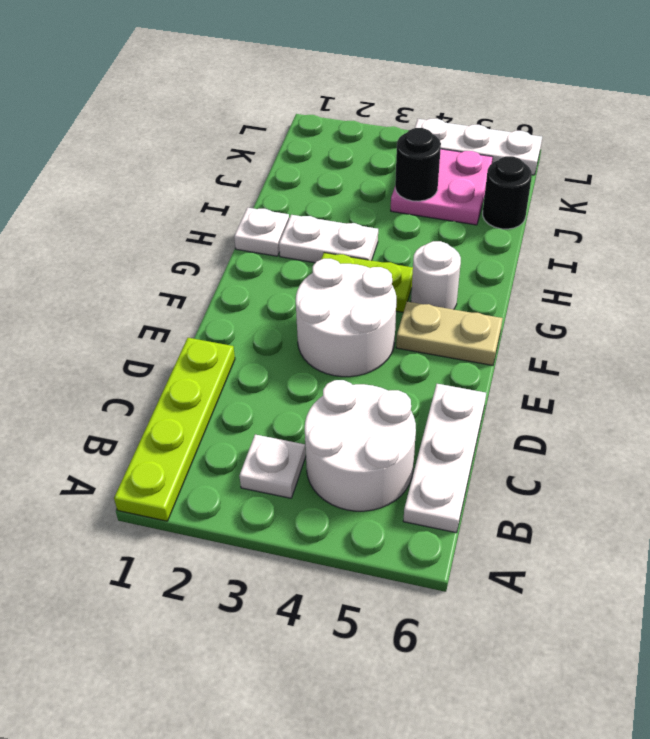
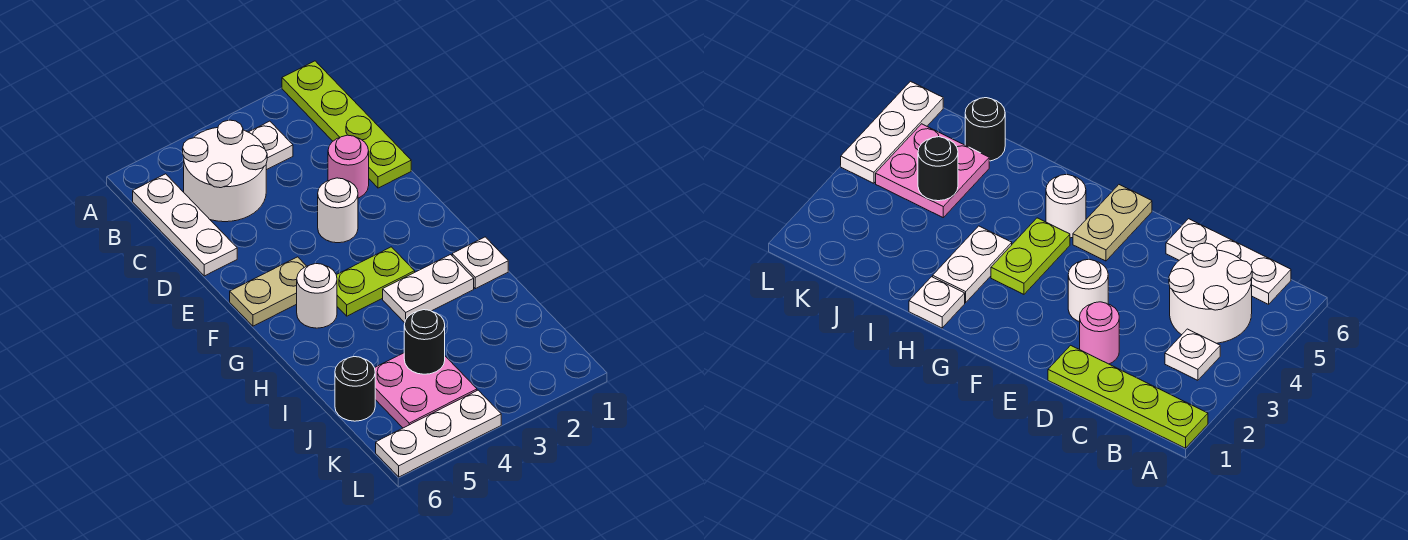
none -> pink 1x1 round brick [328,135,369,198]
white 2x2 round brick [296,259,396,377] -> white 1x1 round brick [318,178,358,243]

